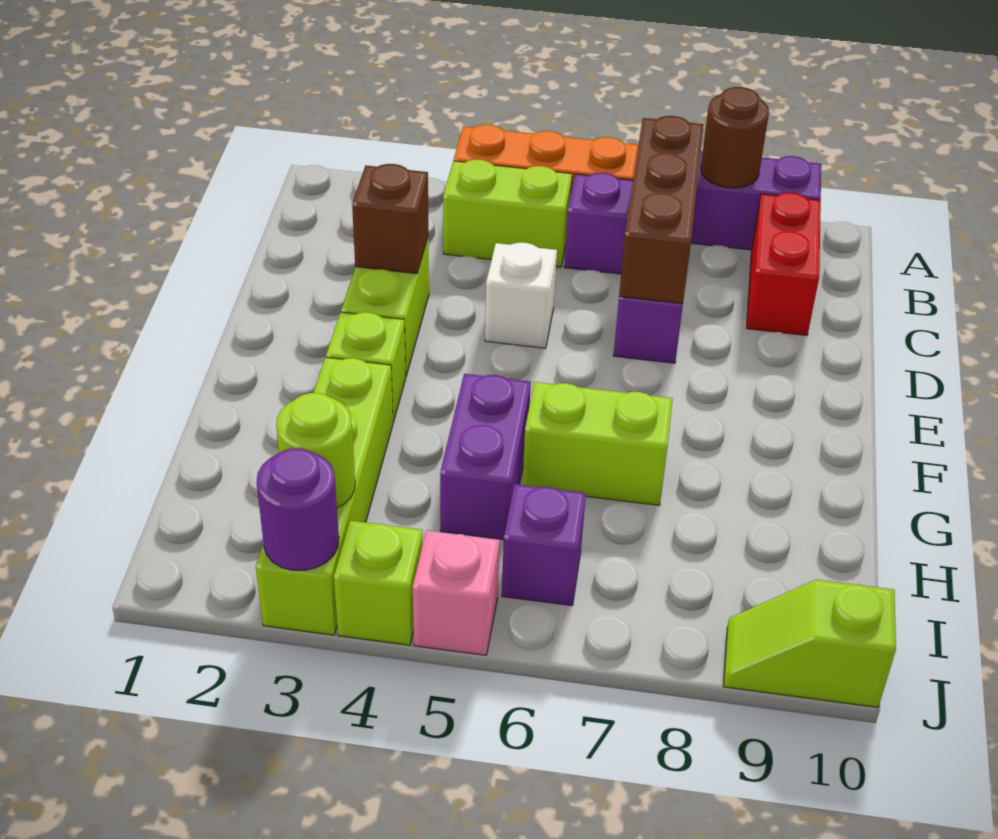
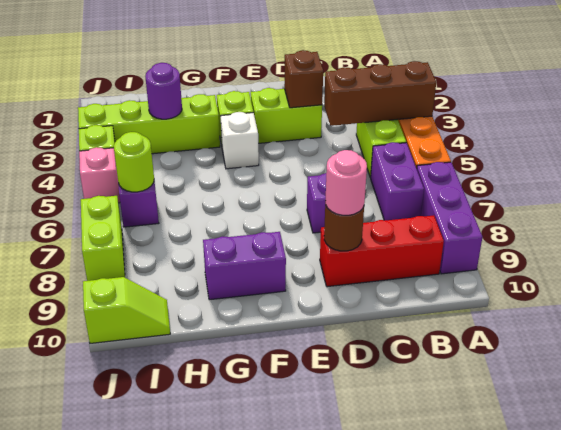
brown 1x1 round brick [701,87,769,188] -> brown 1x1 round brick moved to [324,202,364,251]
brown 1x3 brick [619,116,704,304] -> brown 1x3 brick moved to [324,61,436,126]
red 1x2 brick [747,193,821,336] -> red 1x3 brick [320,215,444,287]
white 1x1 brick [485,243,557,348] -> white 1x1 brick moved to [220,112,259,169]
none -> pink 1x1 round brick [325,150,367,215]
purple 1x2 brick [440,374,531,540] -> purple 1x2 brick moved to [203,232,286,300]
lime 1x2 brick [522,382,673,505] -> lime 1x2 brick moved to [81,196,125,281]
lime 1x1 round brick [276,393,355,508] -> lime 1x1 round brick moved to [114,132,154,192]
purple 1x1 round brick [257,448,339,570] -> purple 1x1 round brick moved to [145,63,182,119]
lime 1x2 slope [723,580,896,707] -> lime 1x2 slope turned to [83,277,170,343]

